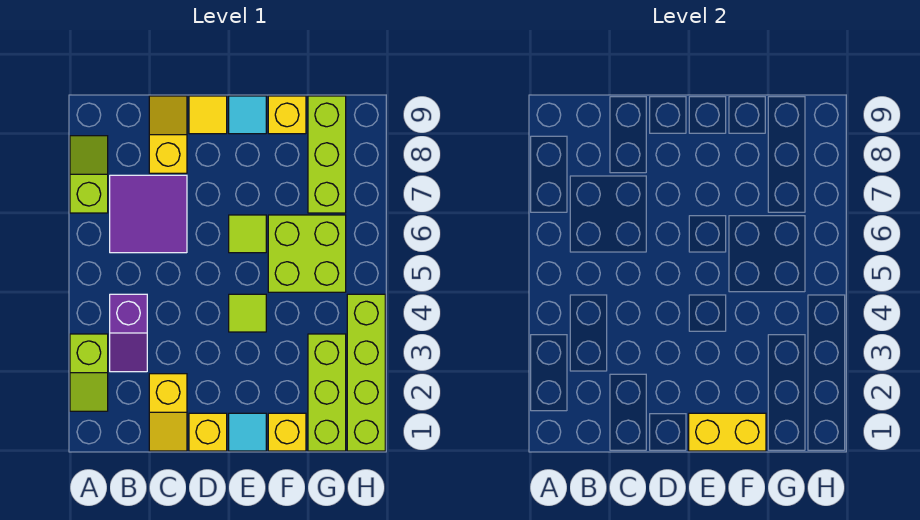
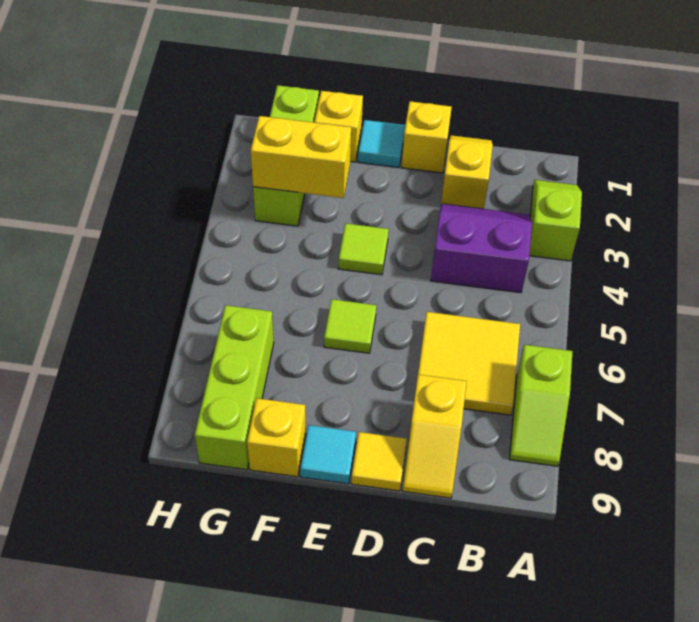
purple 1x2 slope [110,294,147,372] -> purple 2x2 slope [431,204,532,293]
purple 2x2 tile [110,175,187,253] -> yellow 2x2 tile [418,312,520,415]
yellow 1x2 brick [689,413,766,451] -> yellow 1x2 brick moved to [251,116,351,198]
lime 2x2 brick [268,215,346,292] -> none
lime 1x4 brick [347,294,385,451] -> none

